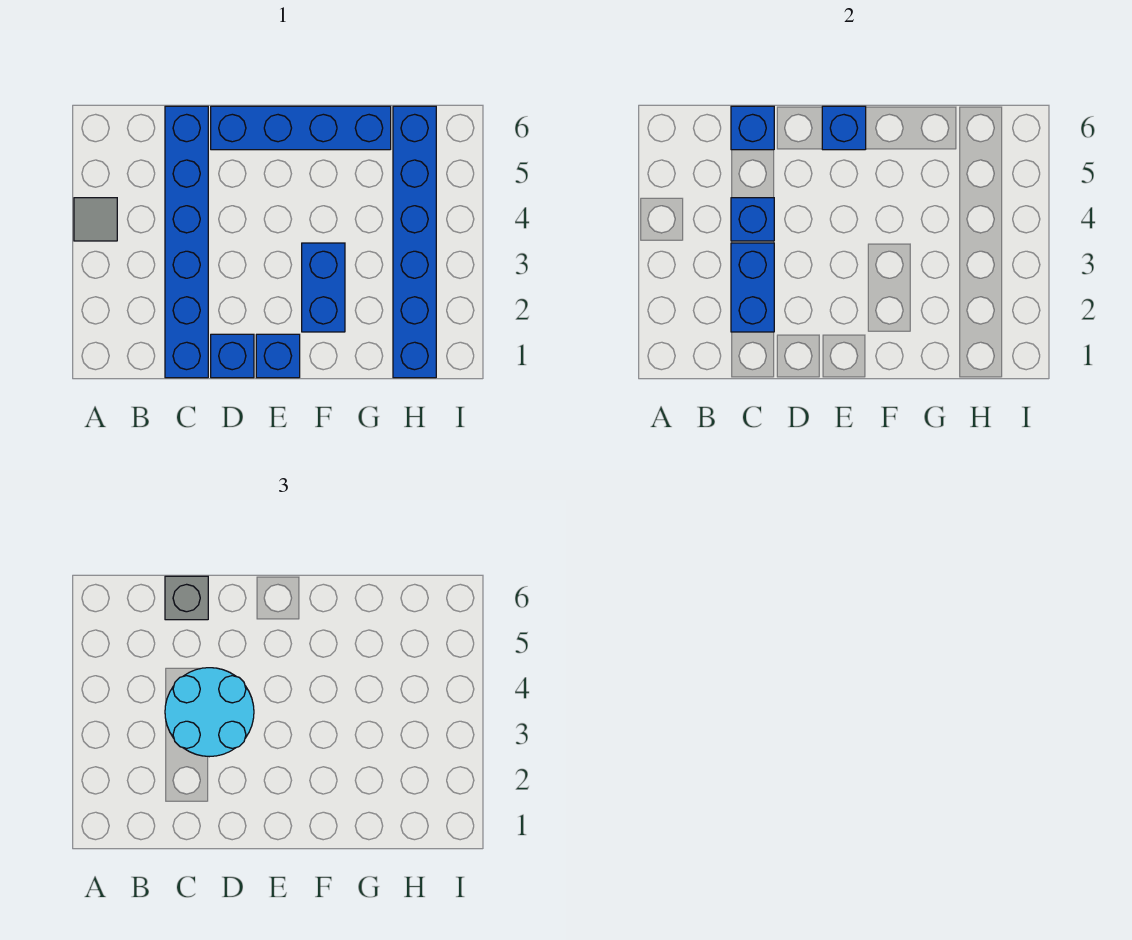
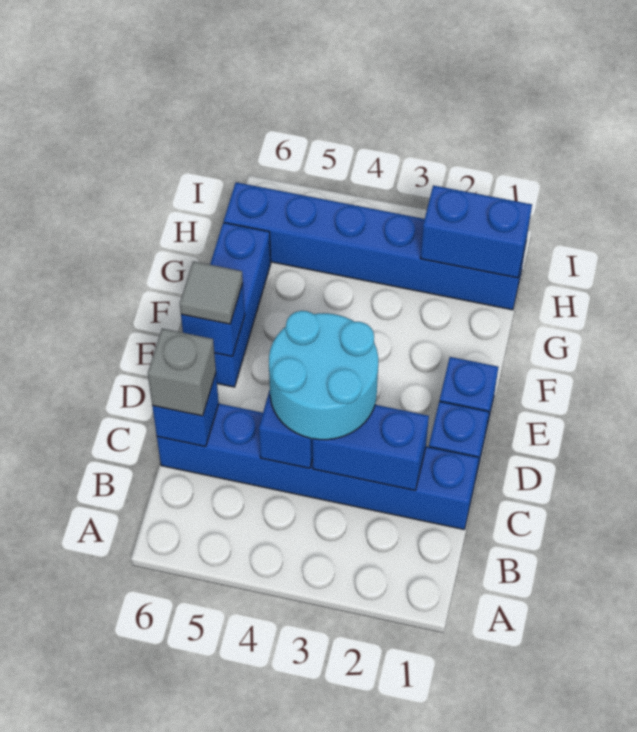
grey 1x1 tile [74,198,117,241] -> grey 1x1 tile moved to [180,261,243,324]
blue 1x4 brick [211,106,391,150] -> blue 1x3 brick [210,222,271,387]
blue 1x2 brick [302,243,345,332] -> blue 1x2 brick moved to [420,185,532,278]

